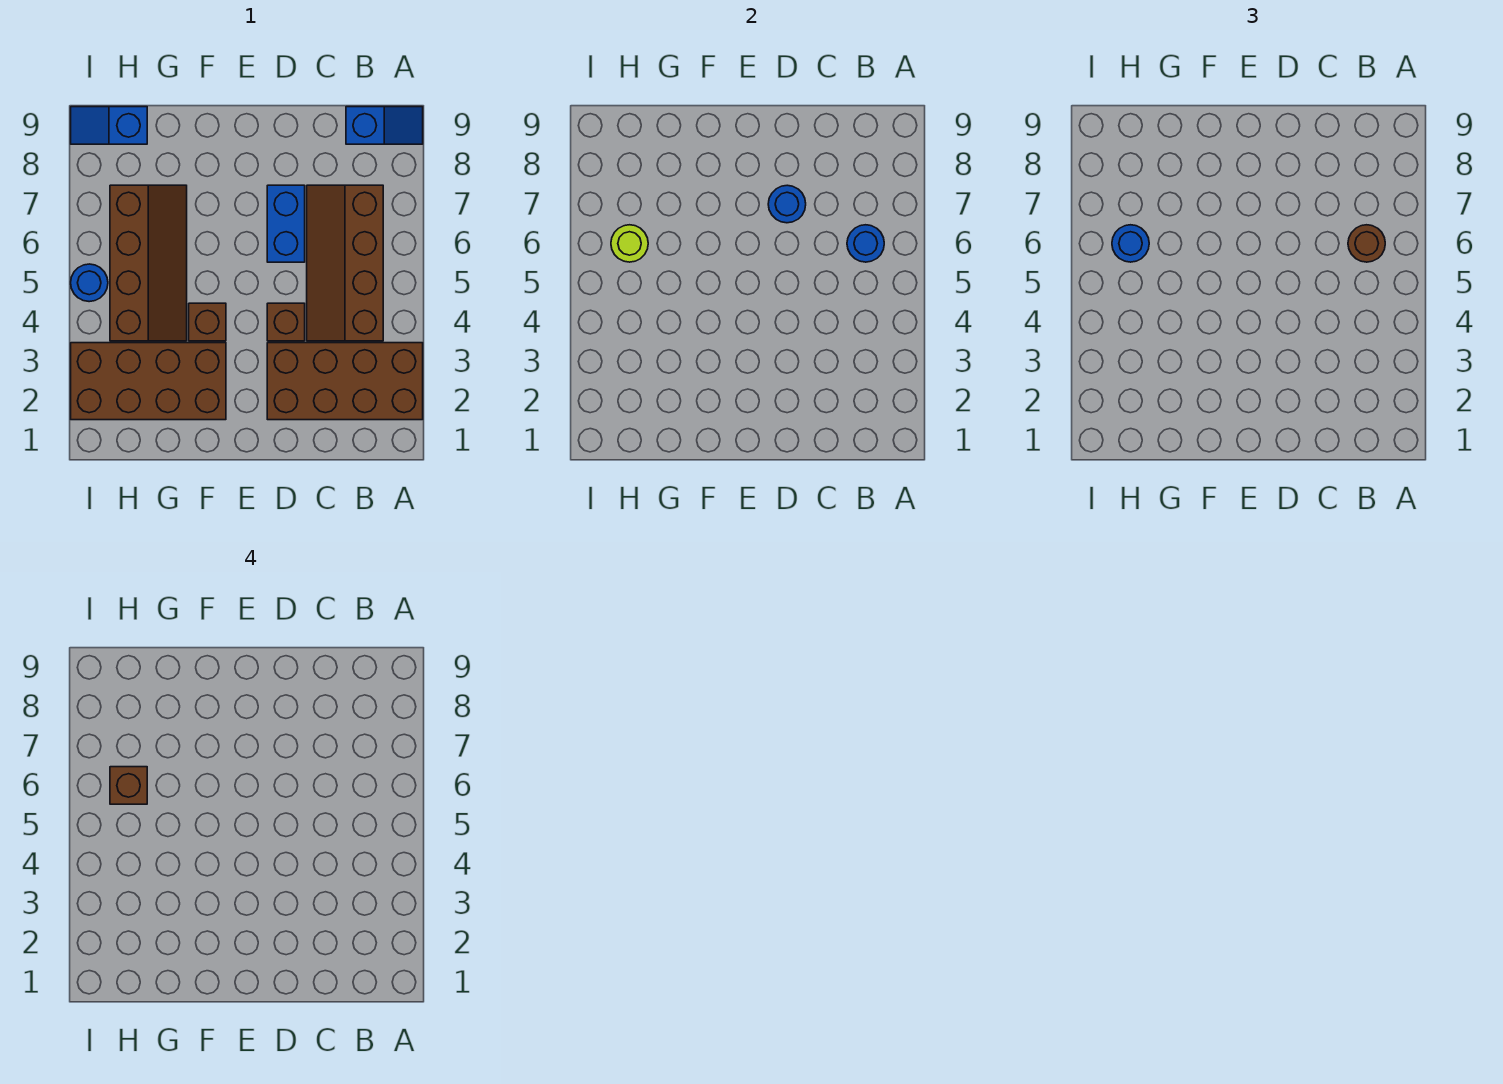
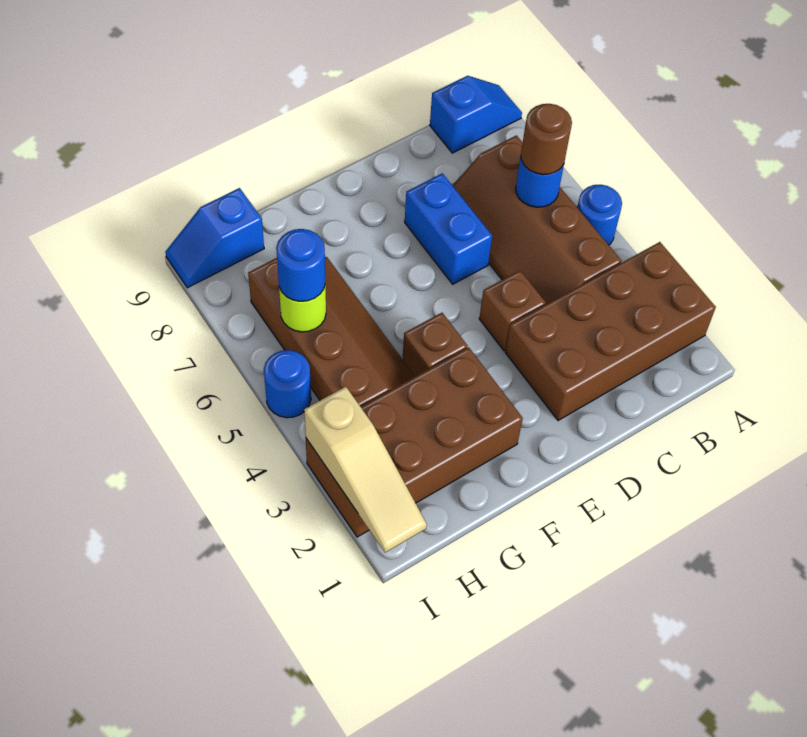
blue 1x1 round brick [768,185,806,223] -> blue 1x1 round brick moved to [577,185,622,245]
brown 1x1 brick [110,767,147,804] -> none
none -> tan 1x3 slope [304,387,427,553]

